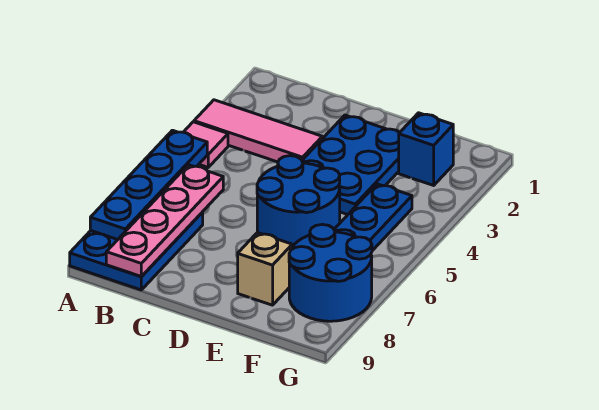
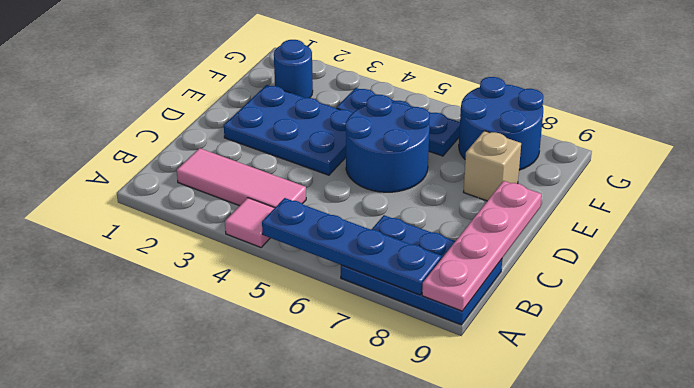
pink 1x3 tile [194,100,322,162] -> pink 1x3 tile turned to [177,148,306,208]
pink 1x4 plate [106,165,223,277] -> pink 1x4 plate turned to [422,181,542,311]
blue 1x1 brick [399,113,453,185] -> blue 1x1 round brick [274,40,313,98]

